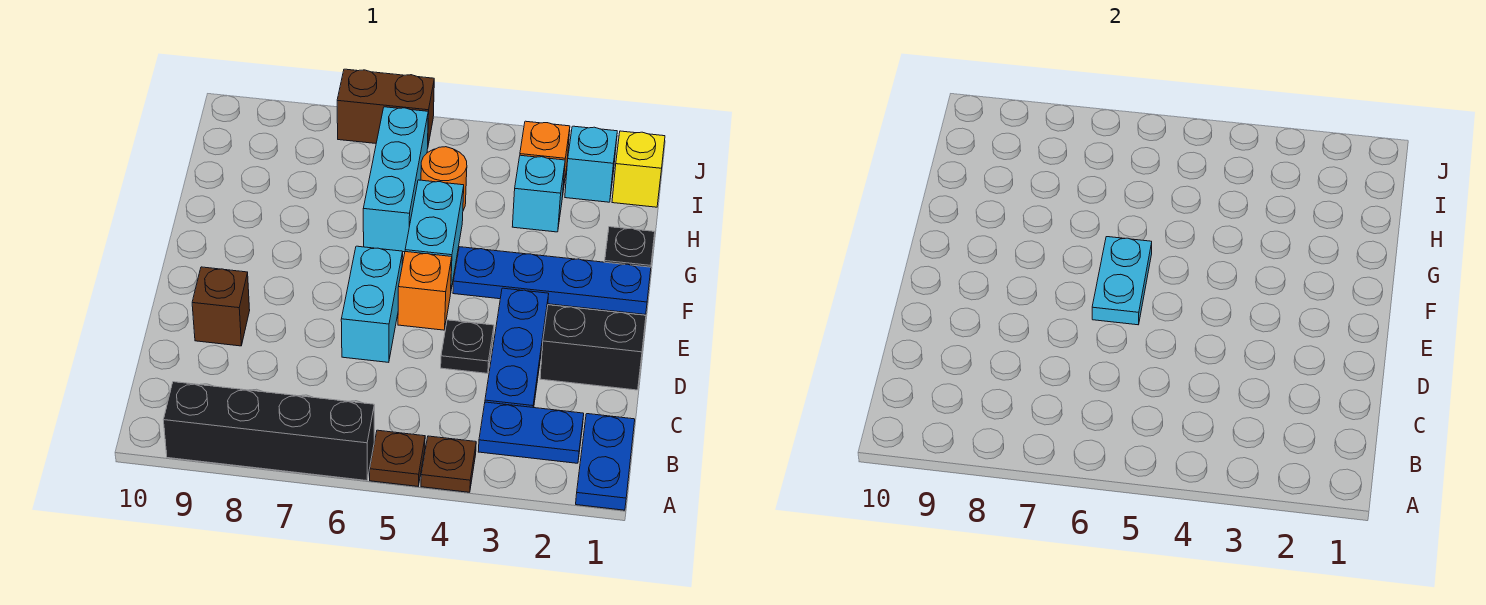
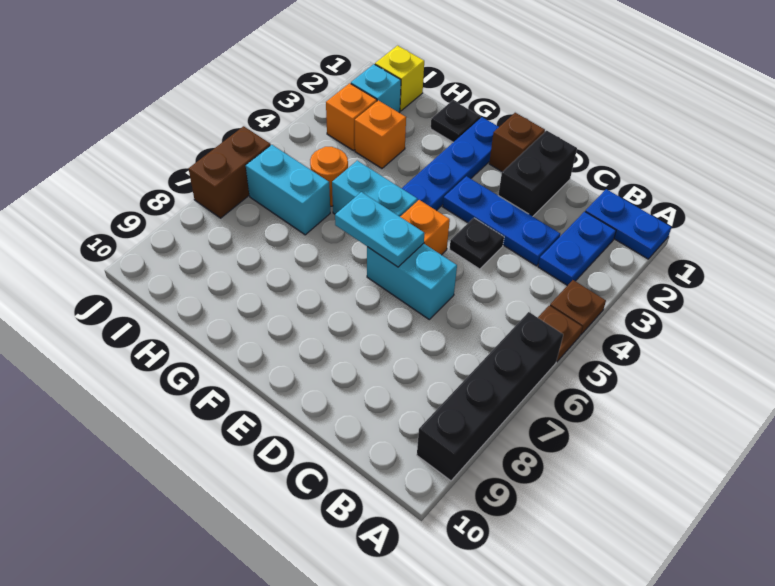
brown 1x1 brick [192,267,250,346] -> brown 1x1 brick moved to [489,113,545,172]
cyan 1x3 brick [363,107,428,252] -> cyan 1x2 brick [246,145,330,235]
cyan 1x1 brick [512,155,565,232] -> orange 1x1 brick [355,100,406,168]

